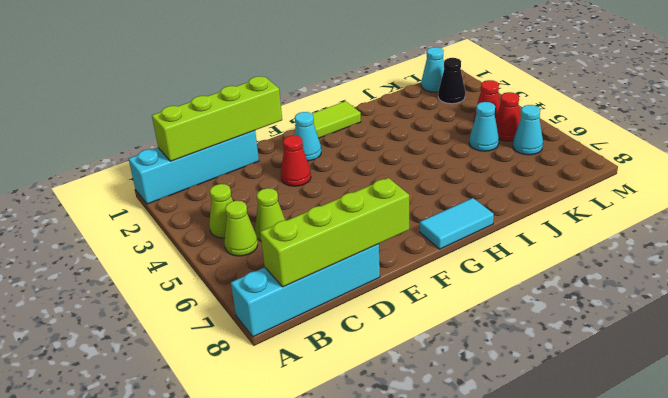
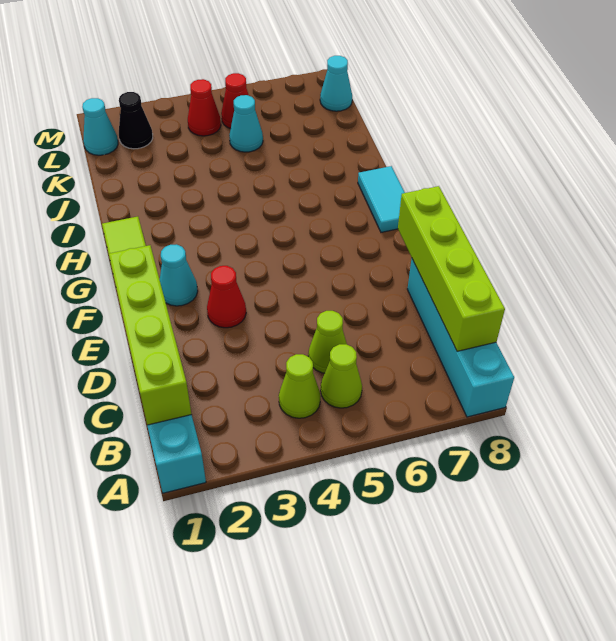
cyan 1x1 cone [513,105,543,155] -> cyan 1x1 cone moved to [320,56,352,111]

